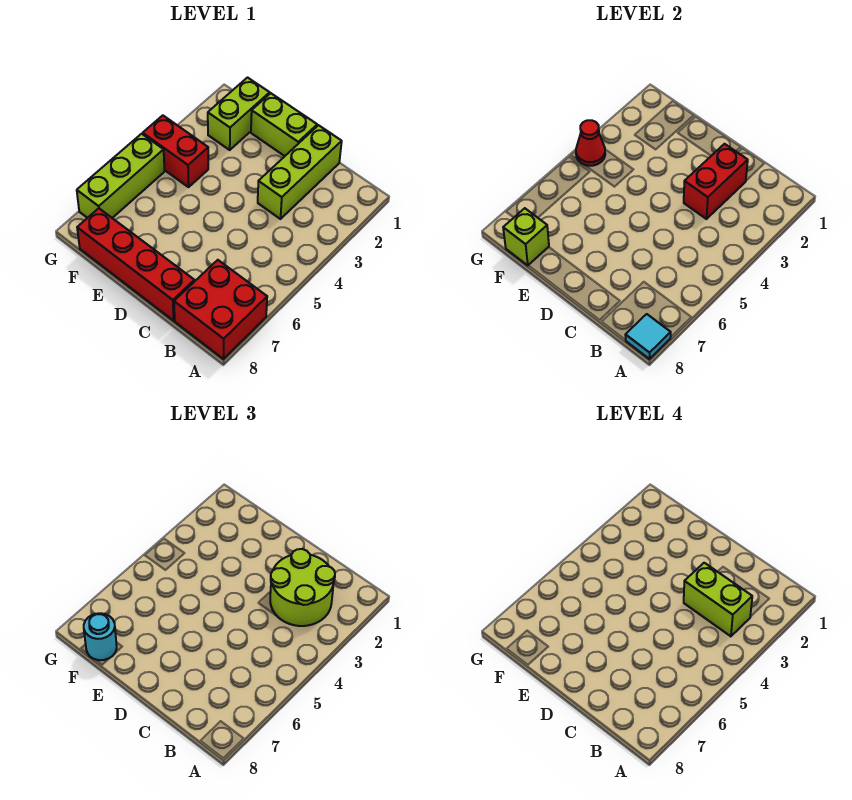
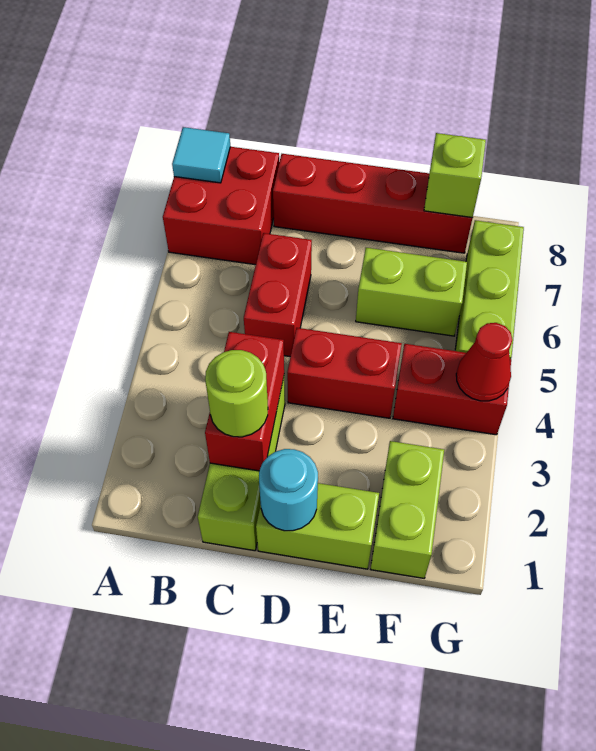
lime 2x2 round brick [270,549,335,626] -> lime 1x1 round brick [205,350,268,437]
lime 1x2 brick [684,563,752,636] -> lime 1x2 brick moved to [356,248,467,336]
none -> red 1x2 brick [244,233,312,357]
none -> red 1x2 brick [287,328,402,418]
cyan 1x1 round brick [84,613,117,660] -> cyan 1x1 round brick moved to [259,449,318,531]

